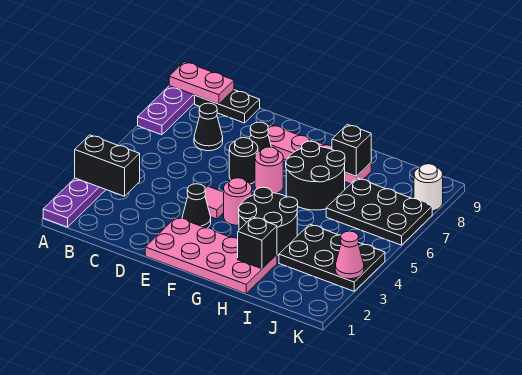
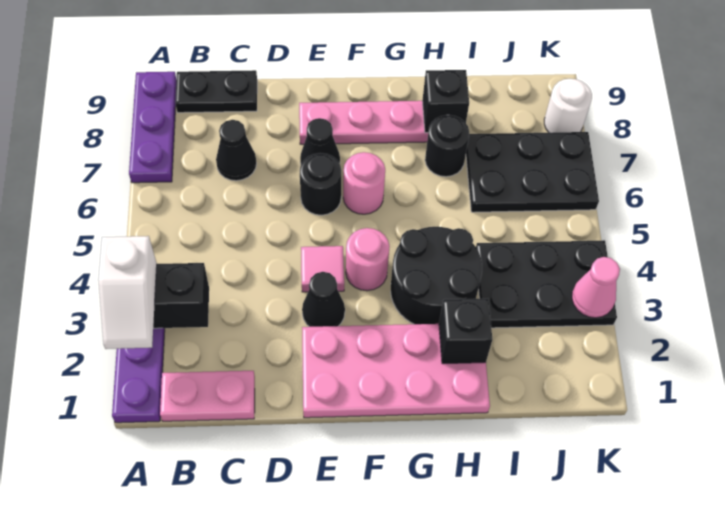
none -> white 1x2 slope [98,236,157,349]
pink 1x2 plate [169,62,234,104] -> pink 1x2 plate moved to [160,371,255,421]
black 2x2 round brick [286,141,345,210] -> black 1x1 round brick [425,115,469,177]

